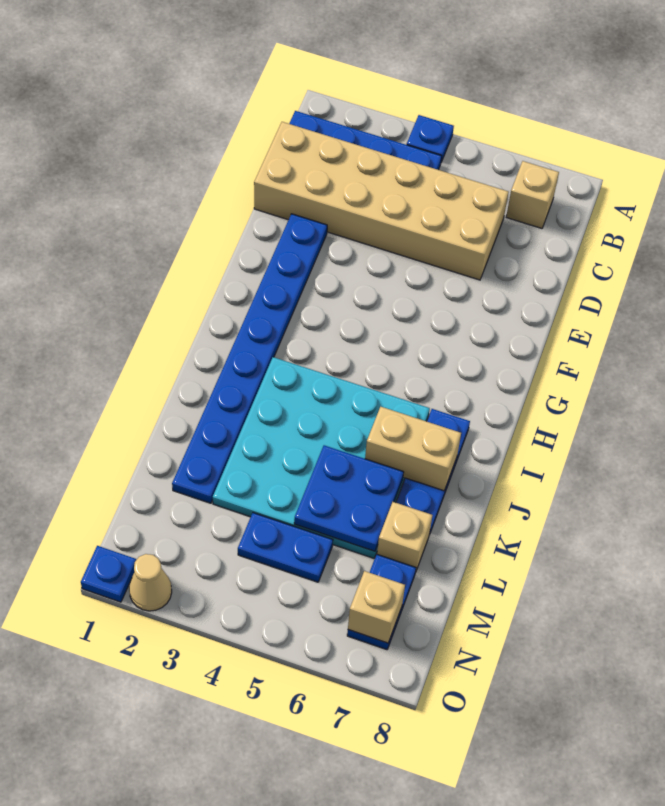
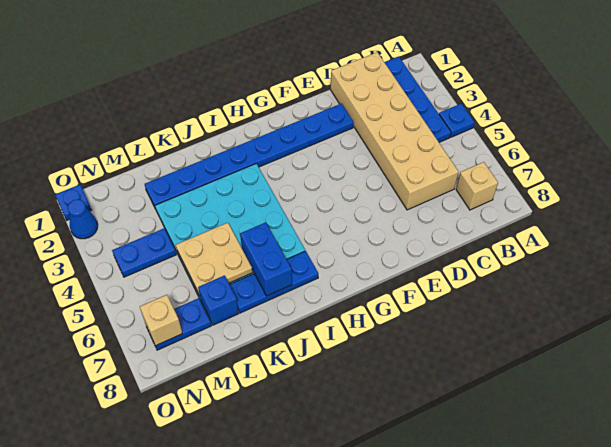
tan 1x2 brick [365,407,461,491] -> blue 1x2 brick [240,222,292,296]
blue 2x2 plate [294,445,404,551] -> tan 2x2 plate [176,223,252,295]
tan 1x1 brick [377,502,432,573] -> blue 1x1 brick [198,276,239,325]
blue 1x2 plate [238,513,333,582] -> blue 1x2 plate turned to [112,228,176,277]
tan 1x1 cone [129,554,172,611] -> blue 1x1 cone [68,199,98,239]

